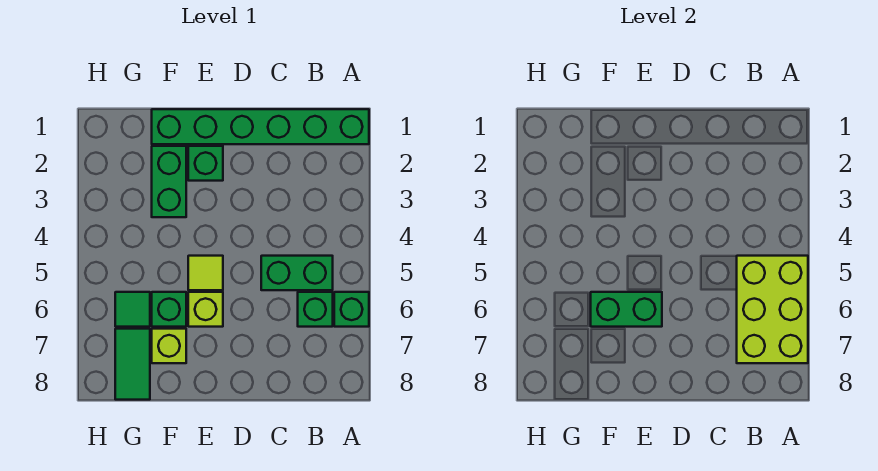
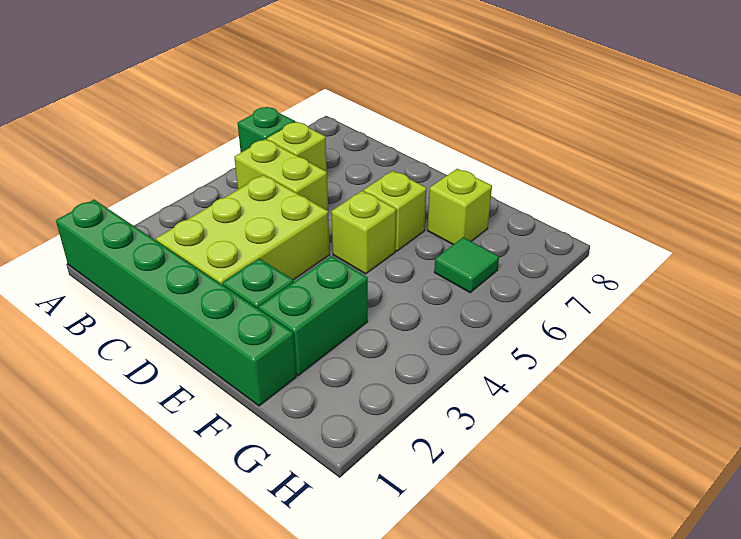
lime 2x3 brick [737,256,808,363] -> lime 2x3 brick moved to [156,175,330,285]
green 1x2 brick [261,256,333,290] -> lime 1x2 brick [234,139,328,211]
green 1x1 brick [298,292,333,327] -> lime 1x1 brick [267,122,327,172]
lime 1x1 tile [188,256,223,290] -> lime 1x1 brick [331,191,396,274]
green 1x2 brick [591,292,662,327] -> none
green 1x1 brick [152,292,186,327] -> none
green 1x2 tile [115,329,150,400] -> none

